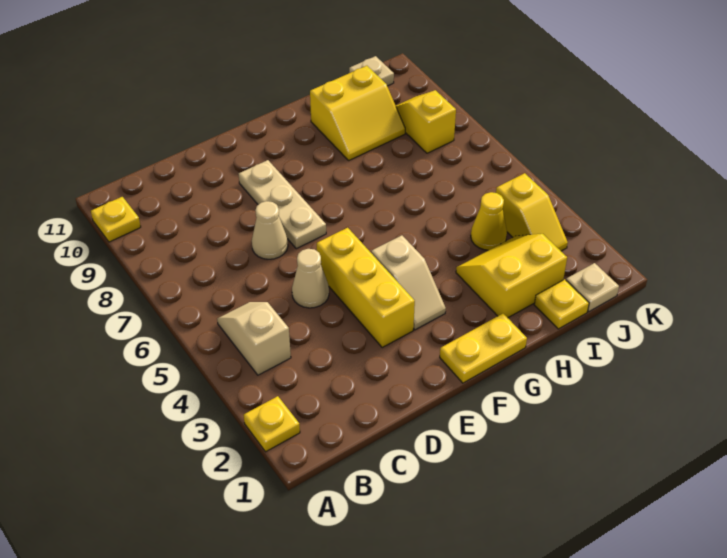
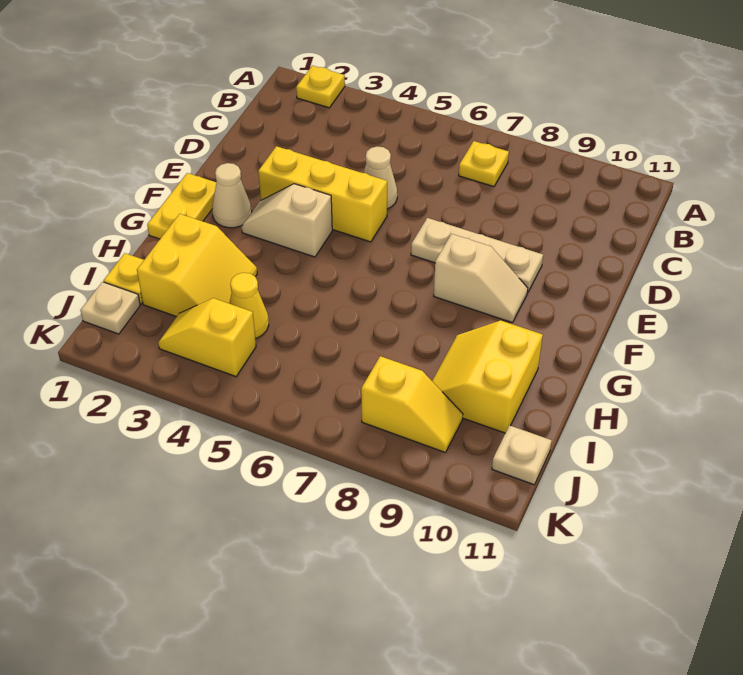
yellow 1x1 plate [91,197,141,242] -> yellow 1x1 plate moved to [459,141,509,187]
tan 1x2 slope [217,302,291,375] -> tan 1x2 slope moved to [434,234,528,323]
tan 1x1 cone [252,201,288,259] -> tan 1x1 cone moved to [212,163,252,228]

